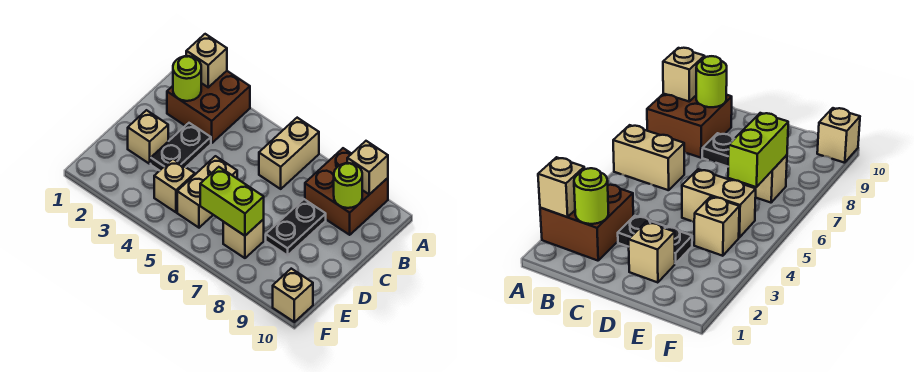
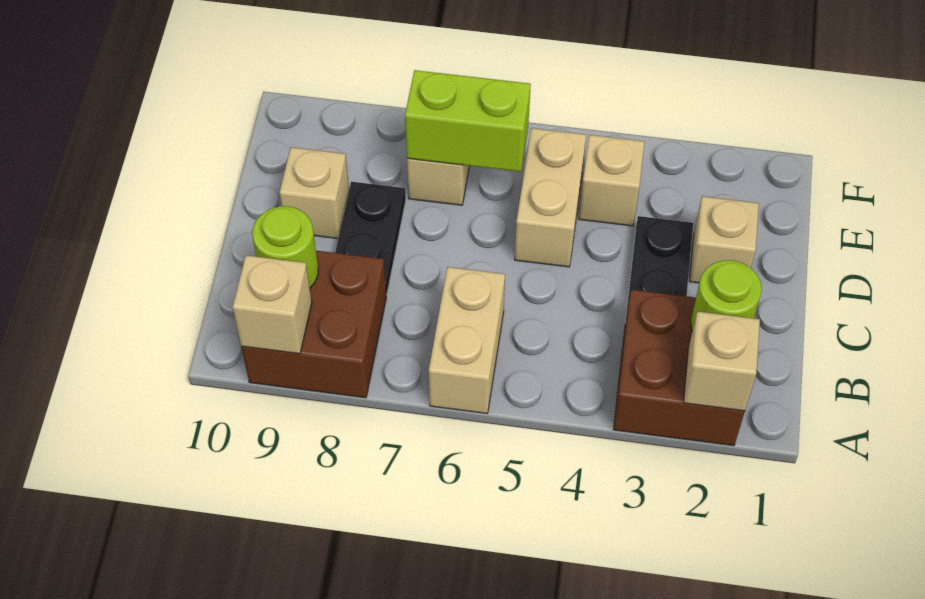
tan 1x1 brick [273,269,313,322] -> tan 1x1 brick moved to [279,147,349,238]

